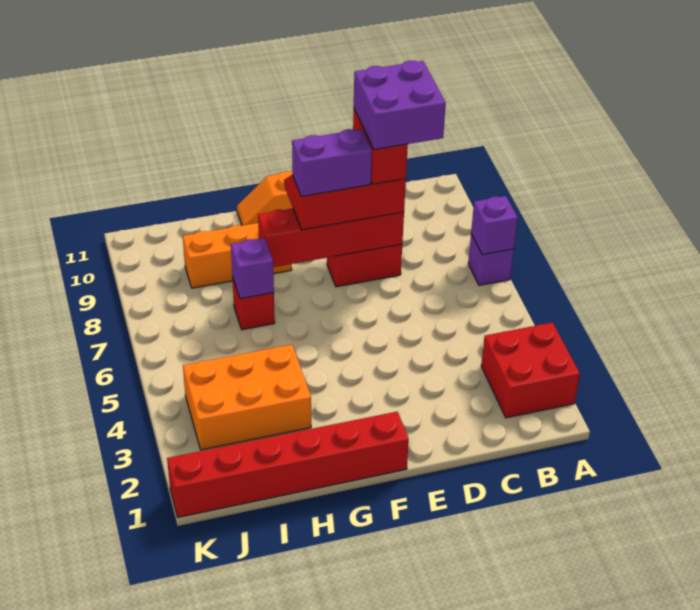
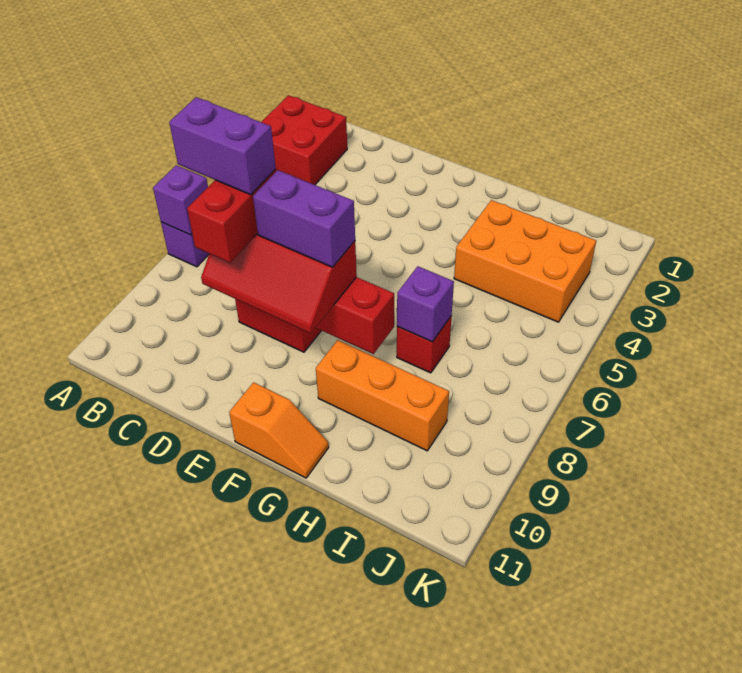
purple 2x2 brick [354,61,446,150] -> purple 1x2 brick [169,97,276,195]
red 1x6 brick [167,412,409,517] -> none

